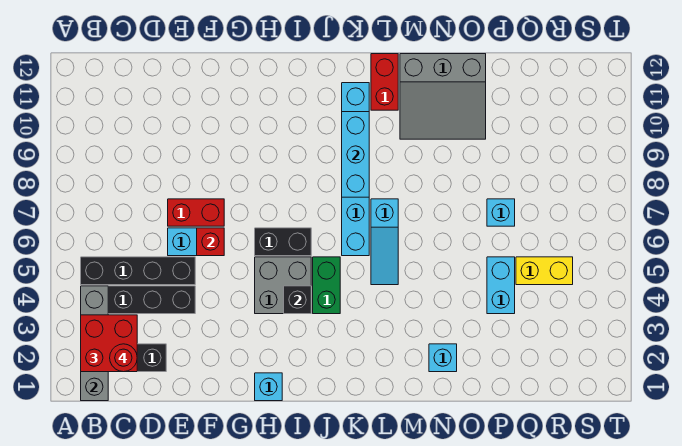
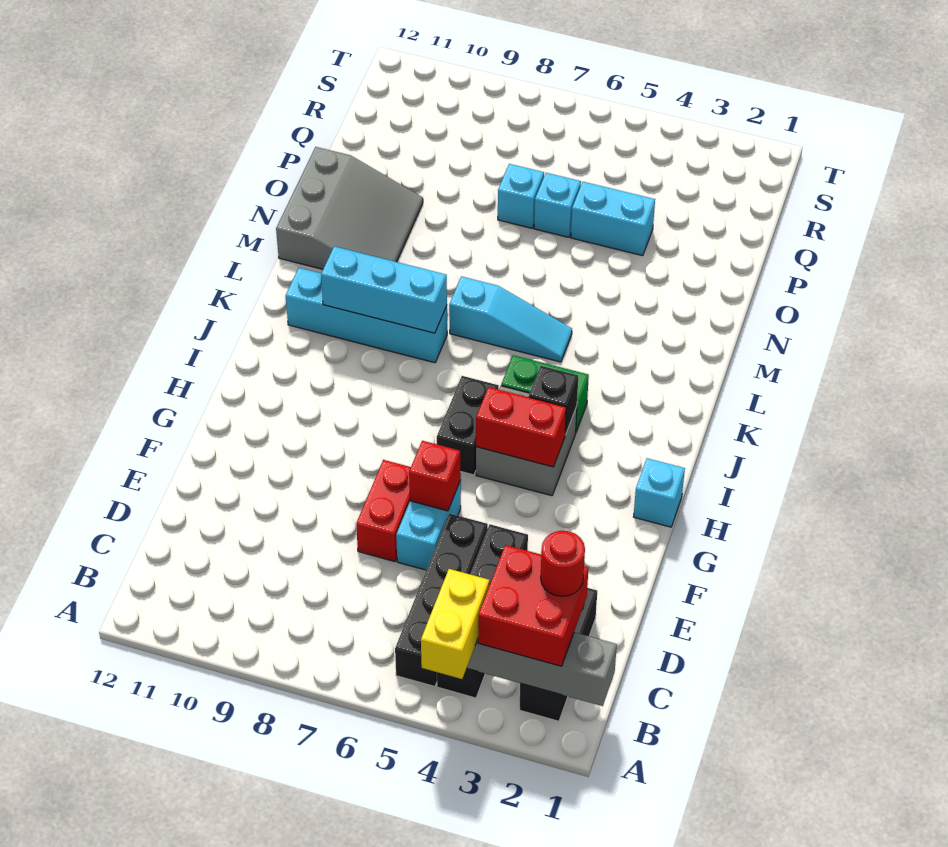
cyan 1x6 brick [342,83,369,256] -> cyan 1x4 brick [286,268,447,363]
red 1x2 brick [371,54,398,110] -> red 1x2 brick moved to [476,387,566,467]
cyan 1x1 brick [429,344,457,372] -> cyan 1x1 brick moved to [534,173,581,237]
yellow 1x2 brick [516,257,573,285] -> yellow 1x2 brick moved to [421,569,489,679]

